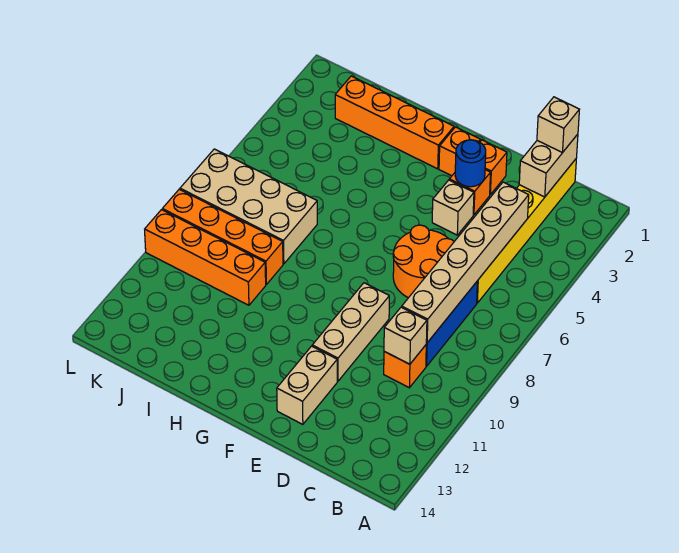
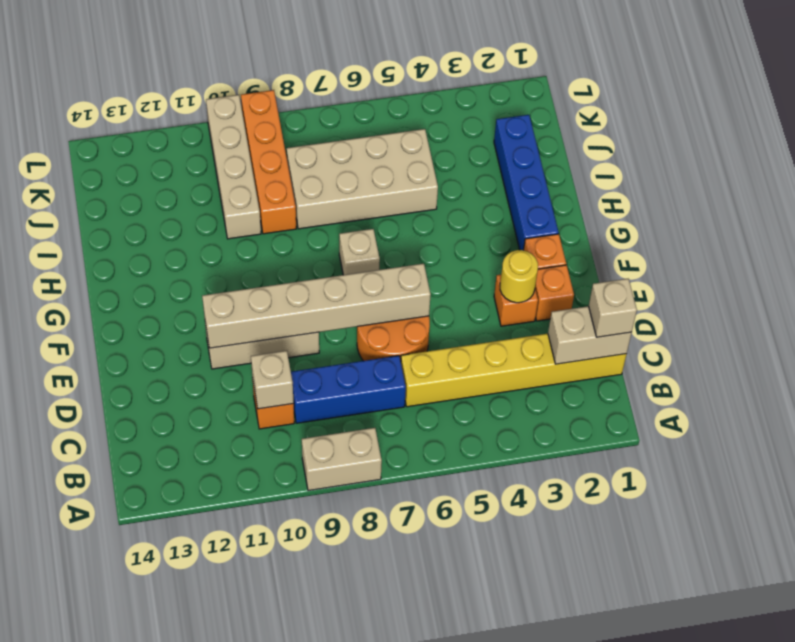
tan 1x6 brick [402,182,529,343] -> tan 1x6 brick moved to [202,264,431,348]
blue 1x1 round brick [455,140,486,187] -> yellow 1x1 round brick [500,250,538,303]
tan 1x1 brick [432,180,474,235] -> tan 1x1 brick moved to [339,229,380,275]
tan 1x2 brick [277,346,337,424] -> tan 1x2 brick moved to [302,428,382,491]
orange 1x4 brick [335,76,454,169] -> blue 1x4 brick [494,115,559,250]
tan 2x4 brick [180,149,317,264] -> tan 2x4 brick turned to [287,129,438,229]
orange 1x4 brick [145,210,266,305] -> tan 1x4 brick [206,95,261,239]

